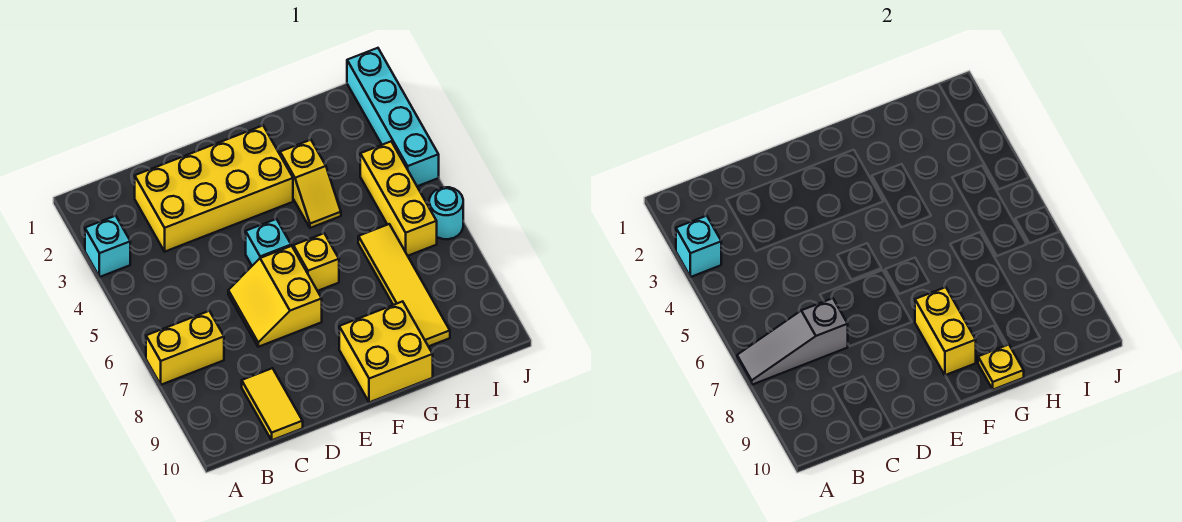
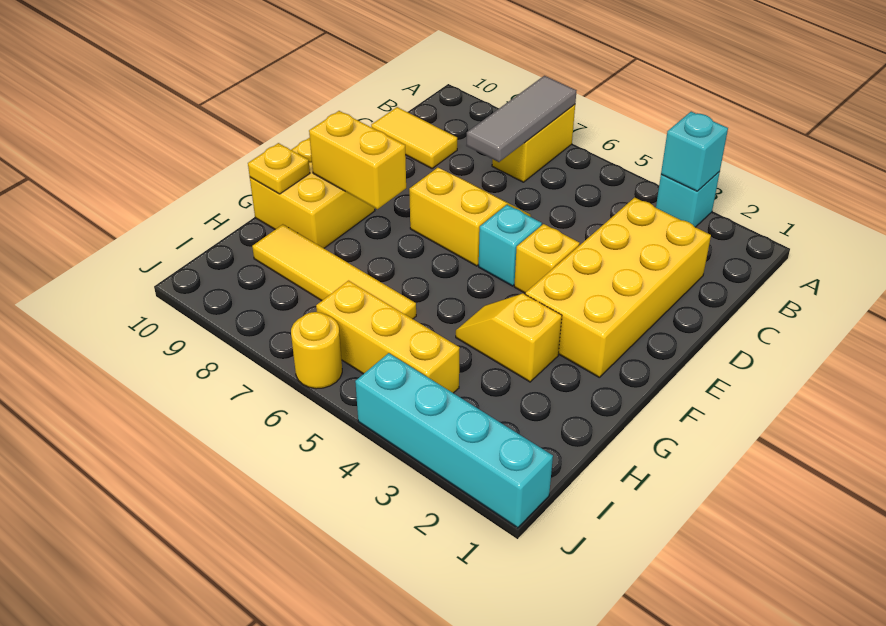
grey 1x3 slope [737,298,848,385] -> grey 1x3 tile [466,76,576,162]
yellow 1x1 brick [293,233,339,291] -> yellow 1x1 brick moved to [514,224,580,293]
cyan 1x1 round brick [429,187,463,239] -> yellow 1x1 round brick [291,312,342,389]

